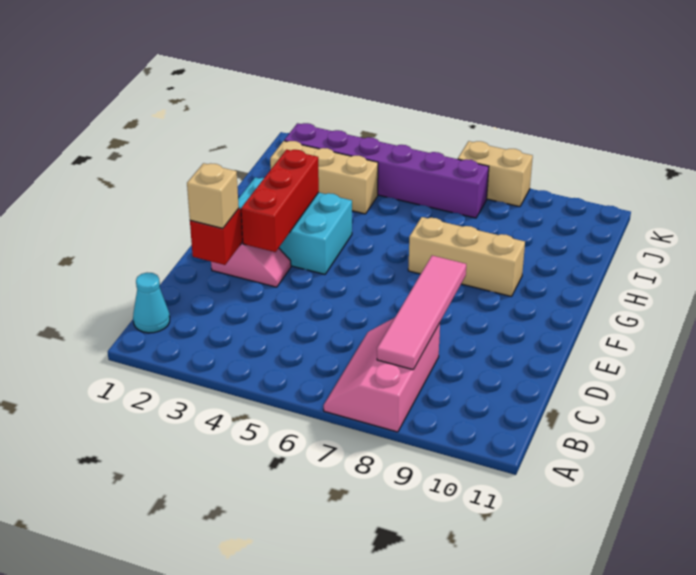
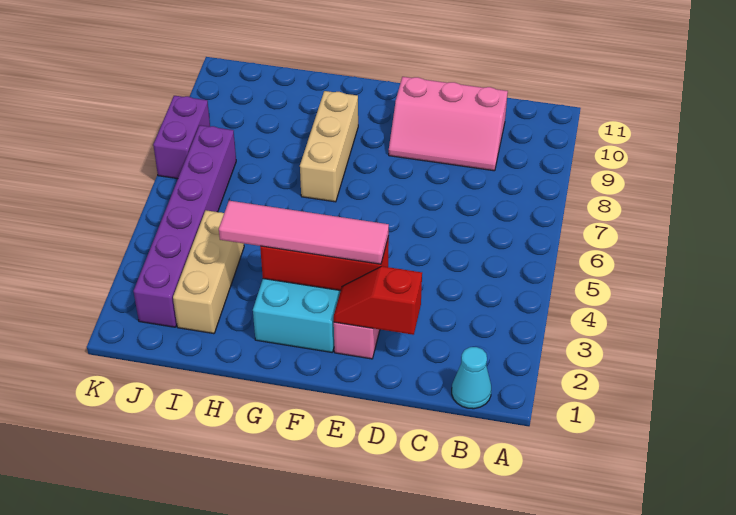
pink 2x3 slope [324,318,440,432] -> pink 2x3 slope moved to [389,77,508,171]
pink 1x4 tile [377,256,466,370] -> pink 1x4 tile moved to [219,201,389,264]
tan 1x1 brick [187,163,239,229] -> none
tan 1x2 brick [458,141,533,207] -> purple 1x2 brick [153,96,210,179]

